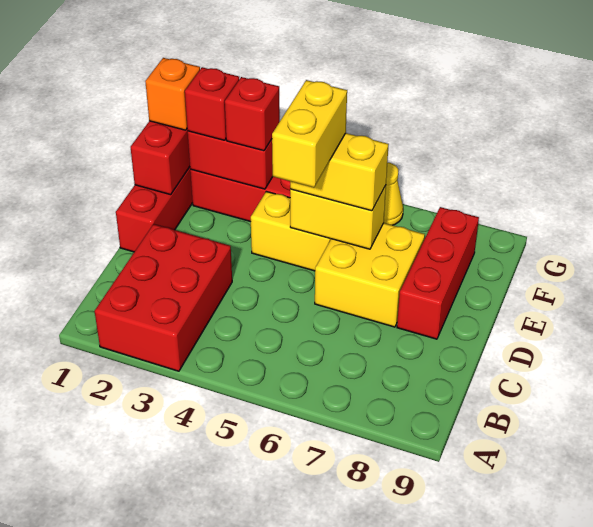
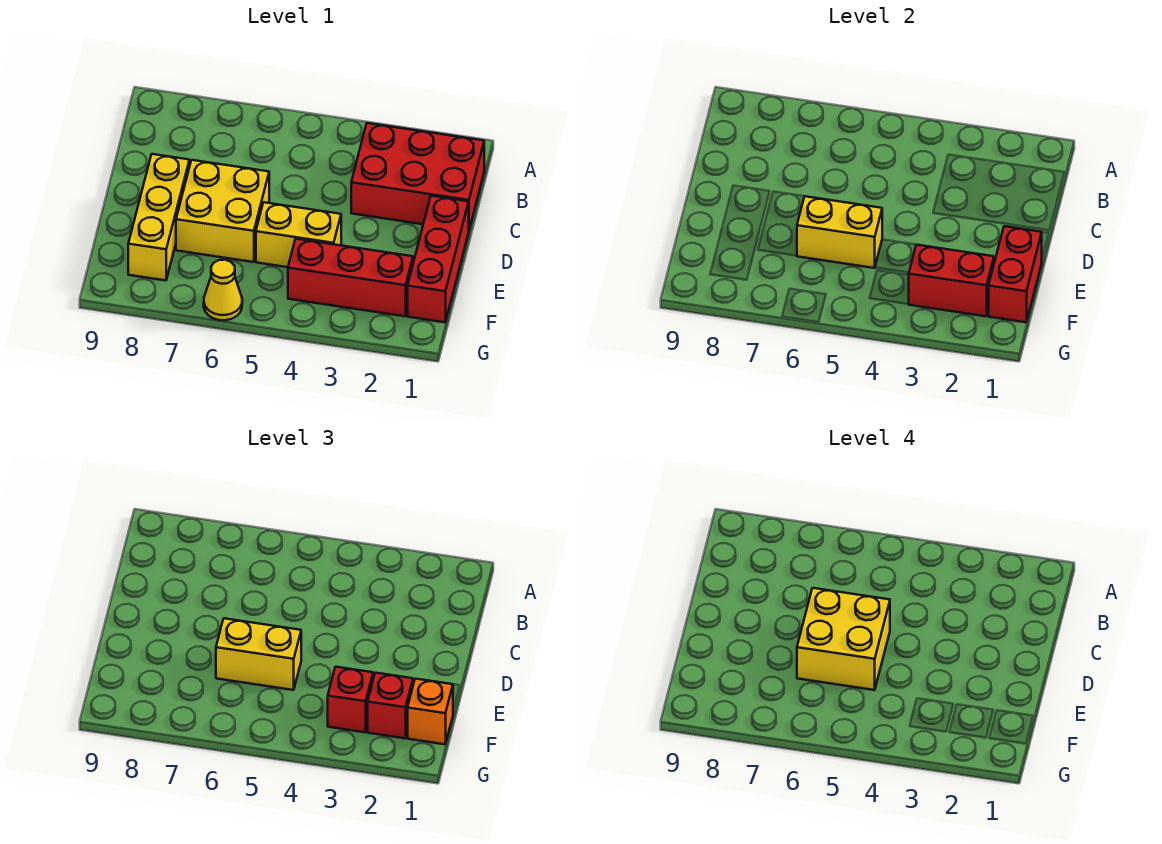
red 2x3 brick [95,224,232,371] -> red 2x3 brick turned to [351,123,484,229]
yellow 1x2 brick [272,80,347,187] -> yellow 2x2 brick [797,588,890,690]
red 1x3 brick [397,207,479,339] -> yellow 1x3 brick [128,154,189,280]

